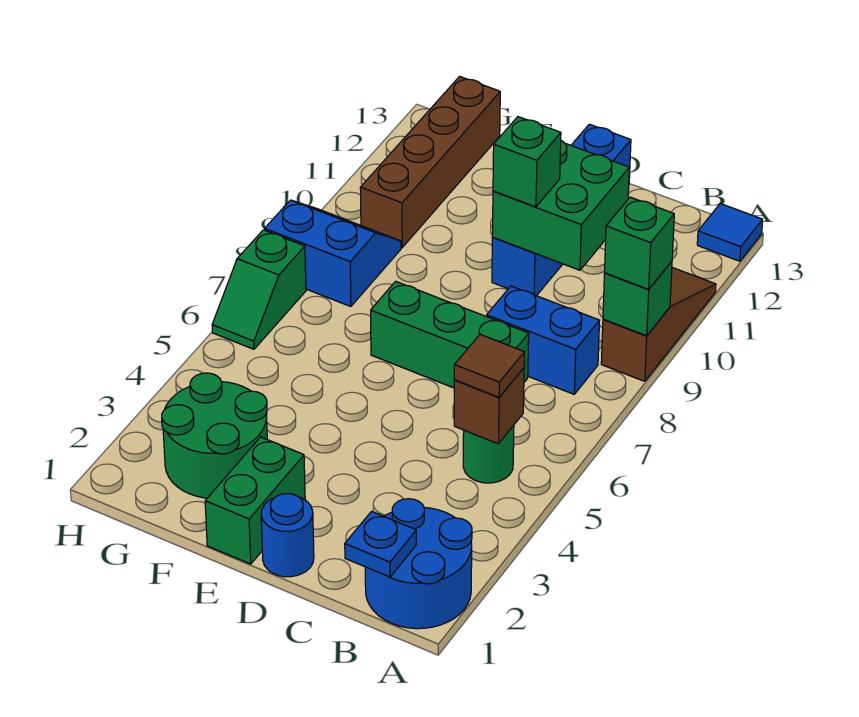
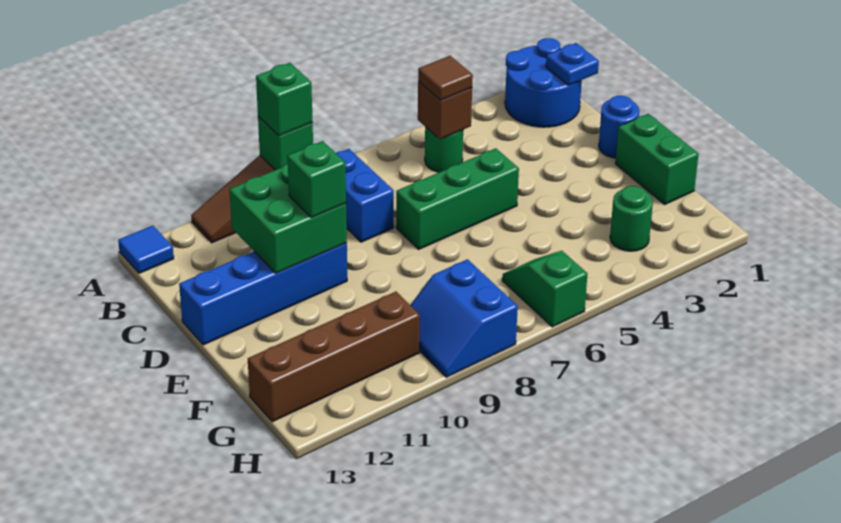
green 1x3 brick [371,281,529,388] -> green 1x3 brick turned to [396,148,519,249]
green 1x2 brick [205,437,305,564] -> green 1x2 brick turned to [615,114,698,204]
green 2x2 round brick [162,373,267,498] -> green 1x1 round brick [610,186,653,251]
green 1x2 slope [212,230,306,349] -> green 1x2 slope turned to [502,251,587,327]

